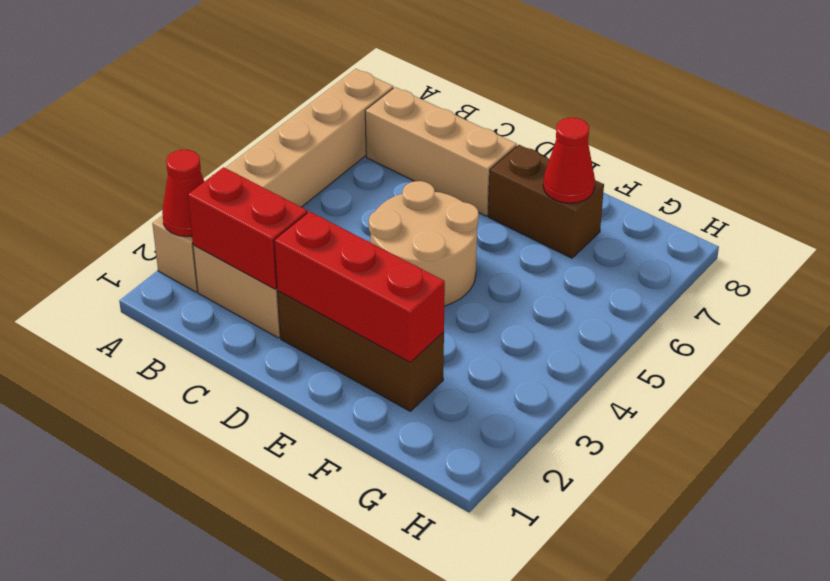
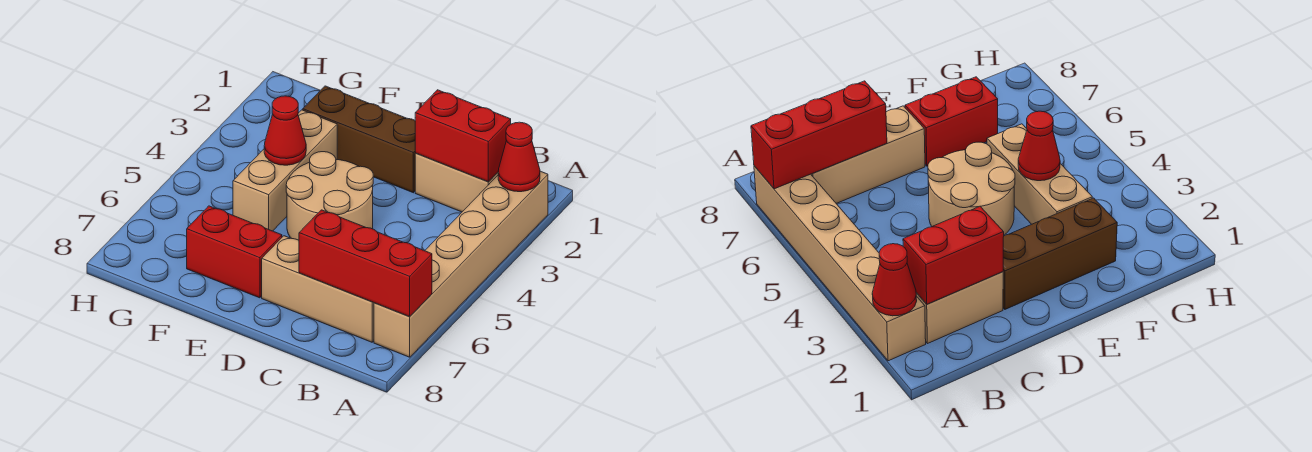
red 1x3 brick [274,212,445,363] -> red 1x3 brick moved to [299,210,432,317]
brown 1x2 brick [488,145,604,258] -> red 1x2 brick [187,206,282,298]
none -> tan 1x3 brick [233,110,337,231]
red 1x1 cone [543,118,595,203] -> red 1x1 cone moved to [264,96,306,165]

